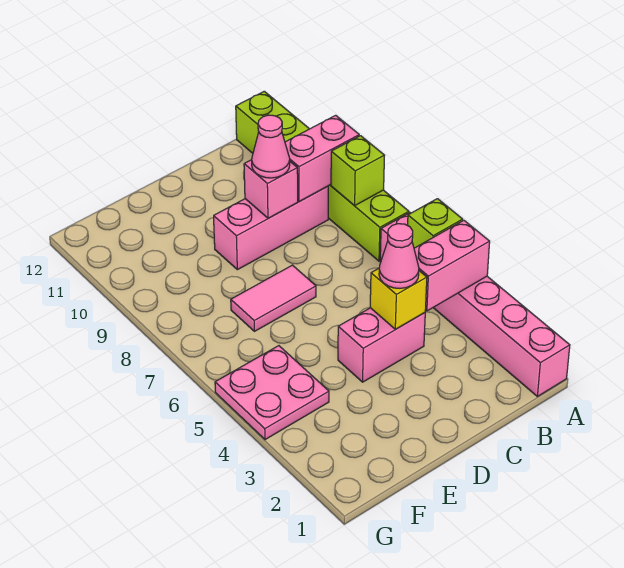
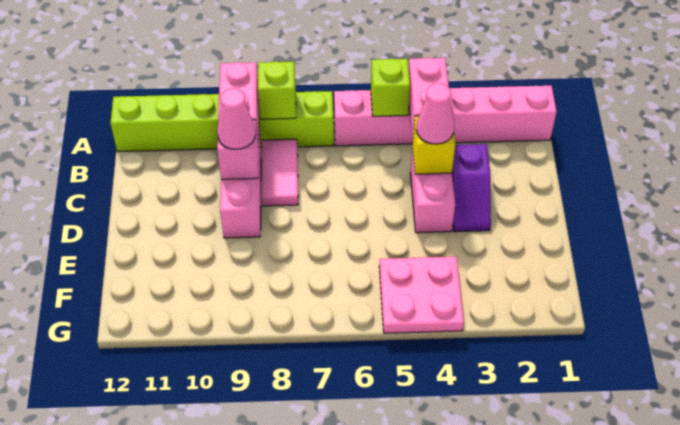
none -> purple 1x2 slope [452,144,491,232]
pink 1x2 tile [231,265,316,331] -> pink 1x2 tile moved to [262,139,298,206]

